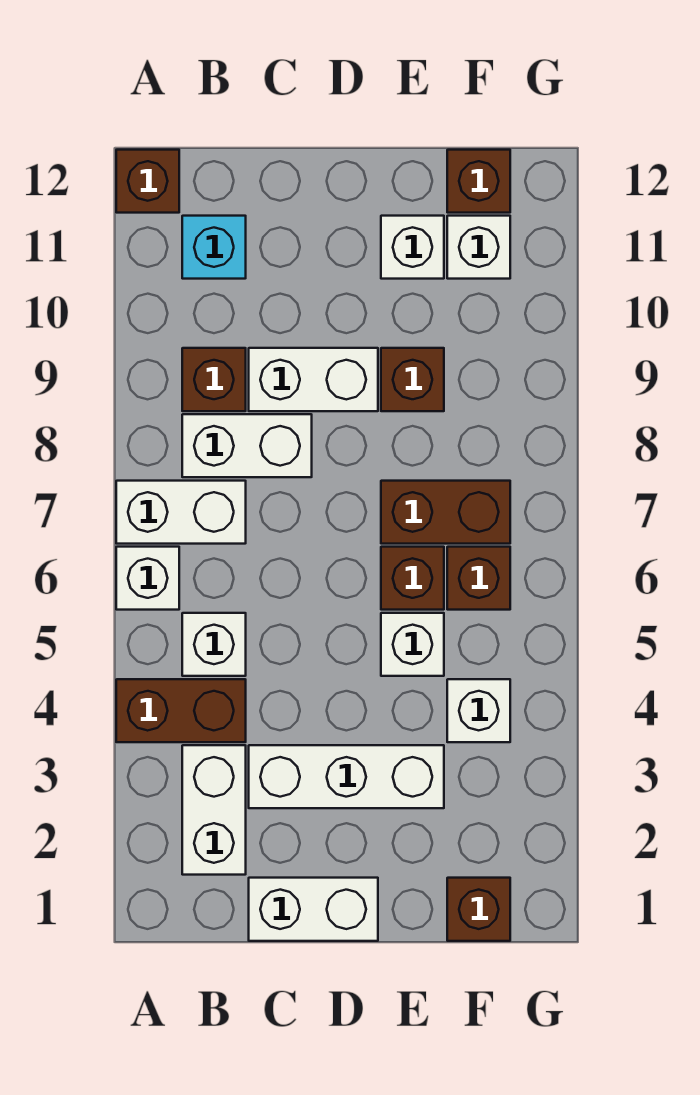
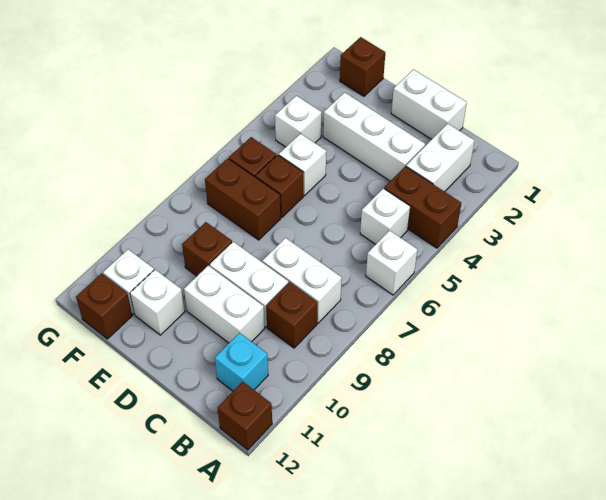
white 1x2 brick [116,481,246,544] -> white 1x2 brick moved to [184,266,265,343]

